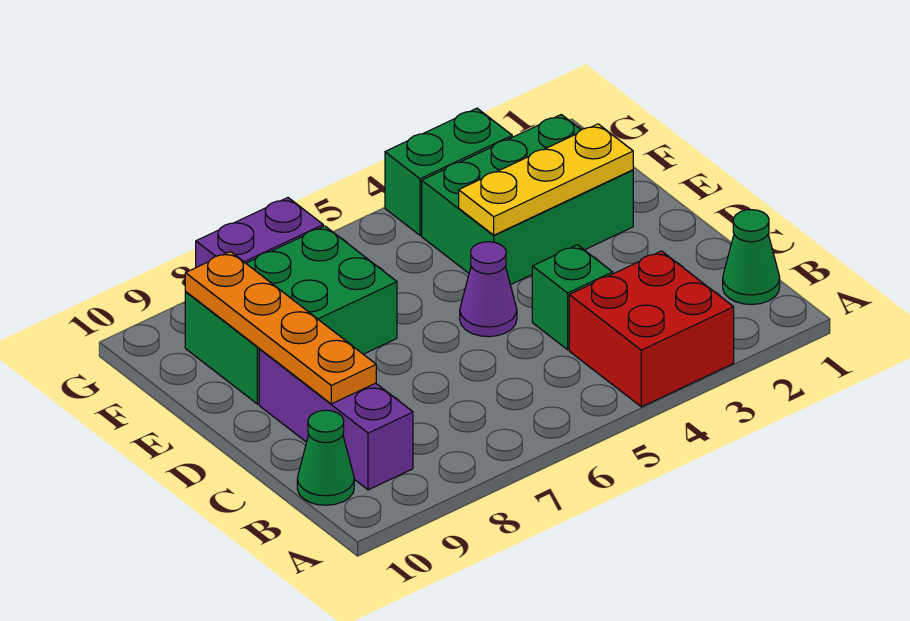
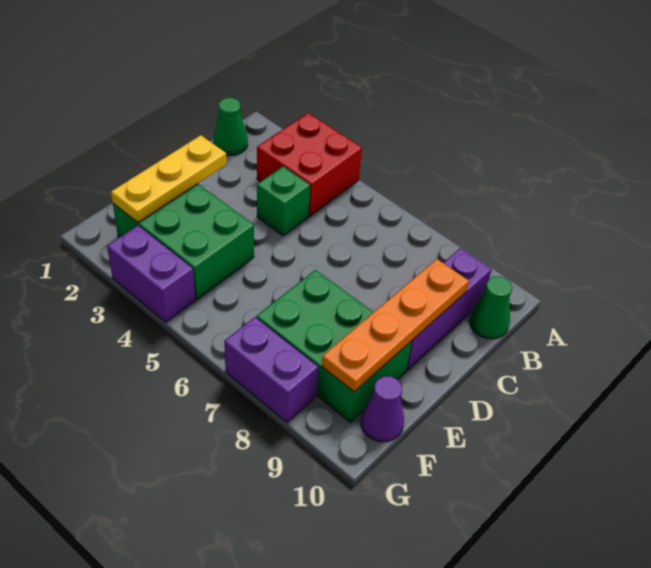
purple 1x1 cone [460,242,517,337] -> purple 1x1 cone moved to [361,376,404,442]
yellow 1x3 plate [459,124,633,235] -> yellow 1x3 plate turned to [111,135,227,223]
green 1x2 brick [385,108,512,235] -> purple 1x2 brick [107,226,195,322]

